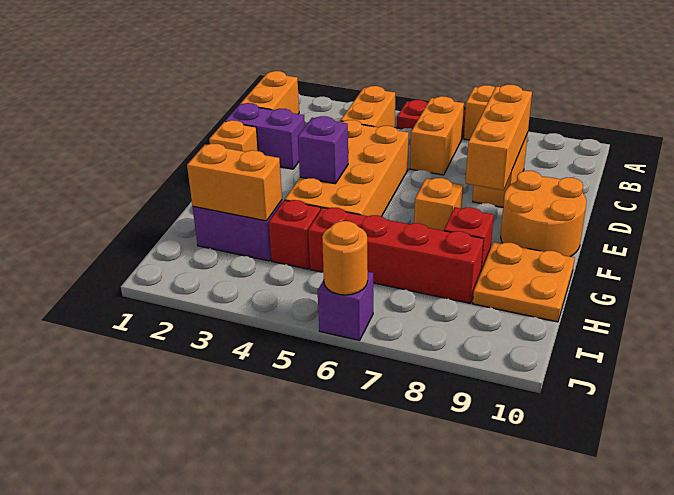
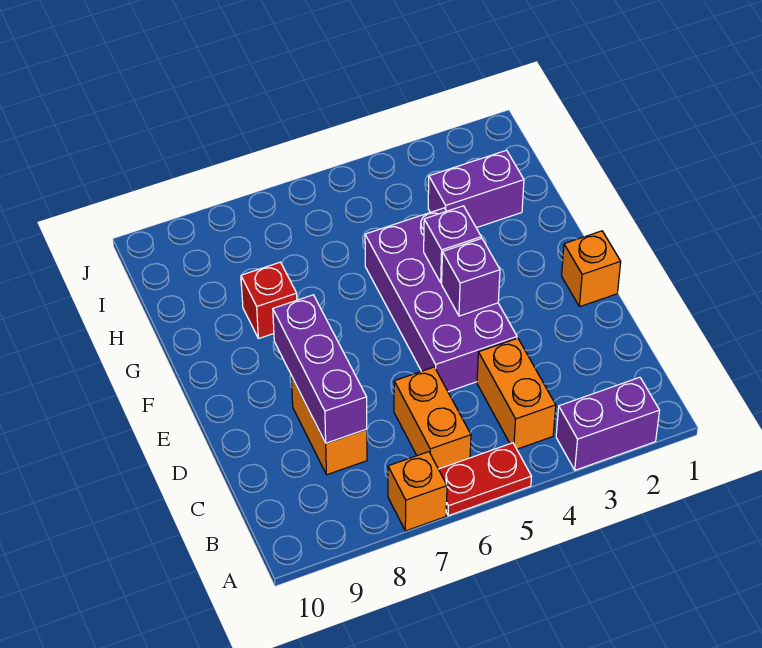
orange 1x2 brick [240,71,299,114] -> none
orange 1x3 brick [466,85,532,190] -> purple 1x3 brick [273,295,367,443]
purple 1x2 brick [225,103,305,169] -> purple 1x2 brick moved to [556,377,660,470]
orange 2x4 brick [285,120,409,216] -> purple 2x4 brick [365,208,517,392]
orange 2x2 round brick [501,171,586,257] -> none
orange 1x1 brick [414,178,463,231] -> none
orange 2x2 plate [473,242,575,322] -> none
orange 1x2 brick [187,144,282,221] -> none
red 1x1 brick [269,200,321,269] -> none
red 1x4 brick [308,208,484,303] -> none
purple 1x1 brick [318,272,373,341] -> purple 1x1 brick moved to [442,238,500,316]
orange 1x1 round brick [322,221,368,295] -> none

